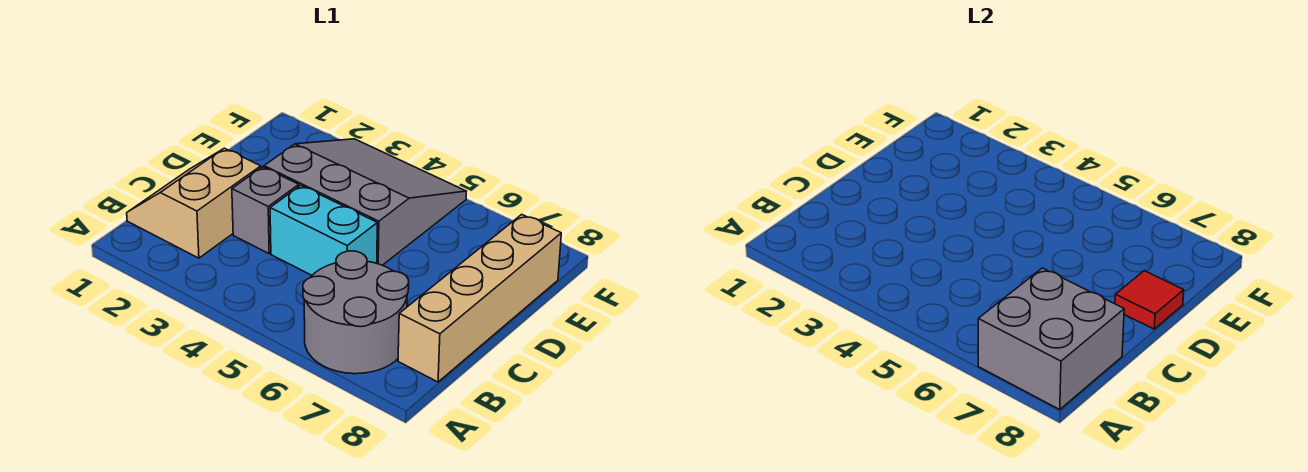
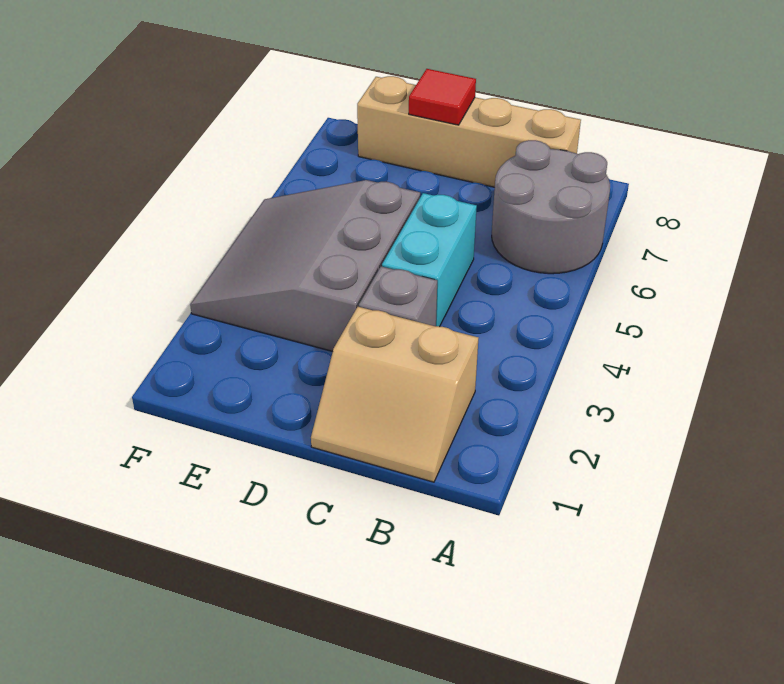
grey 2x2 brick [978,268,1124,409] -> none

